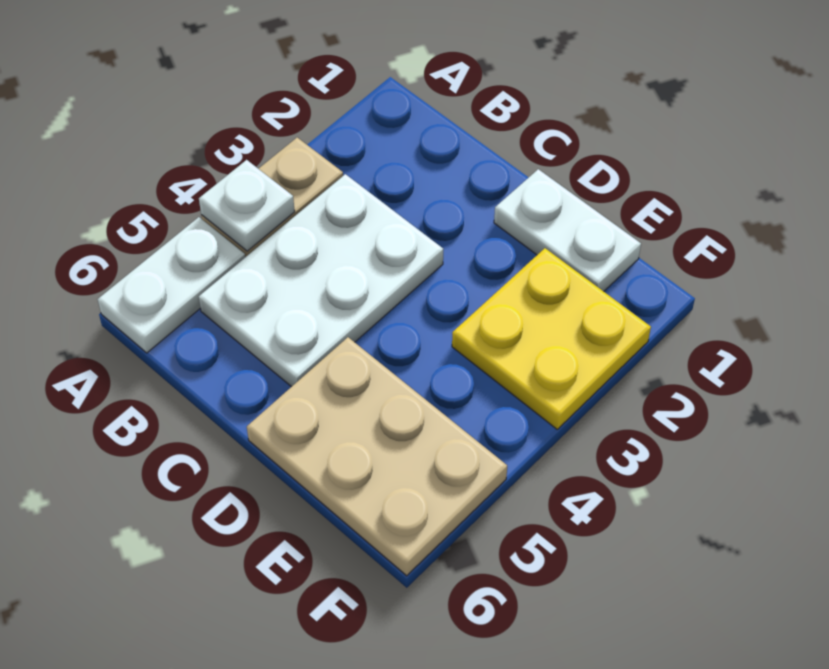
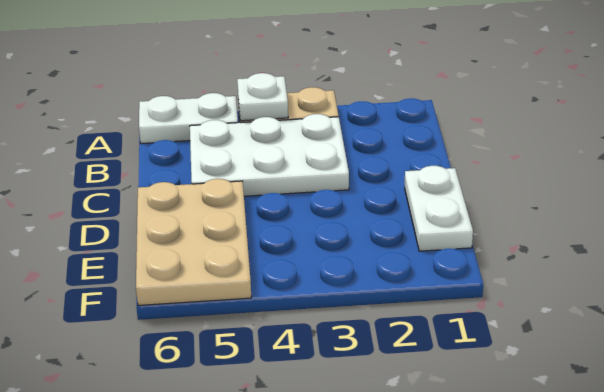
yellow 2x2 plate [452,248,651,429] -> none

